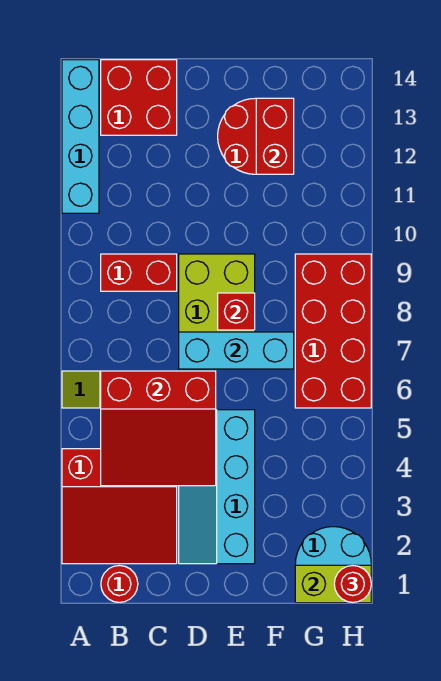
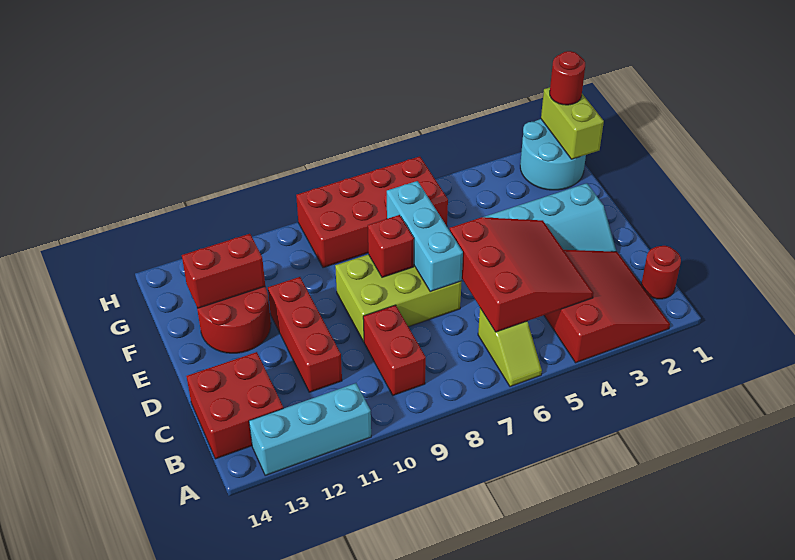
cyan 1x4 brick [62,60,99,213] -> cyan 1x3 brick [249,383,371,476]
none -> red 1x3 brick [268,277,342,392]

